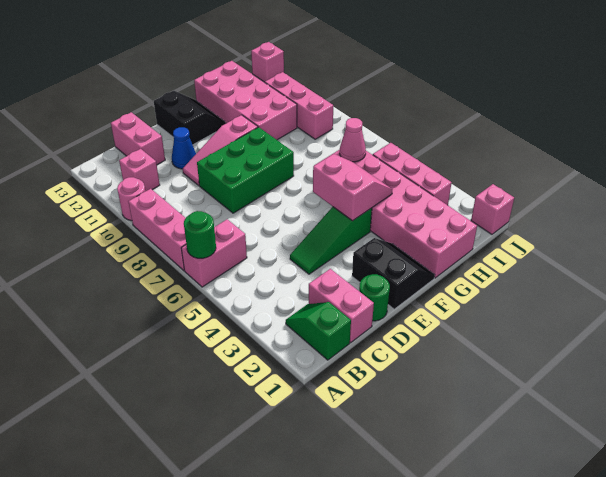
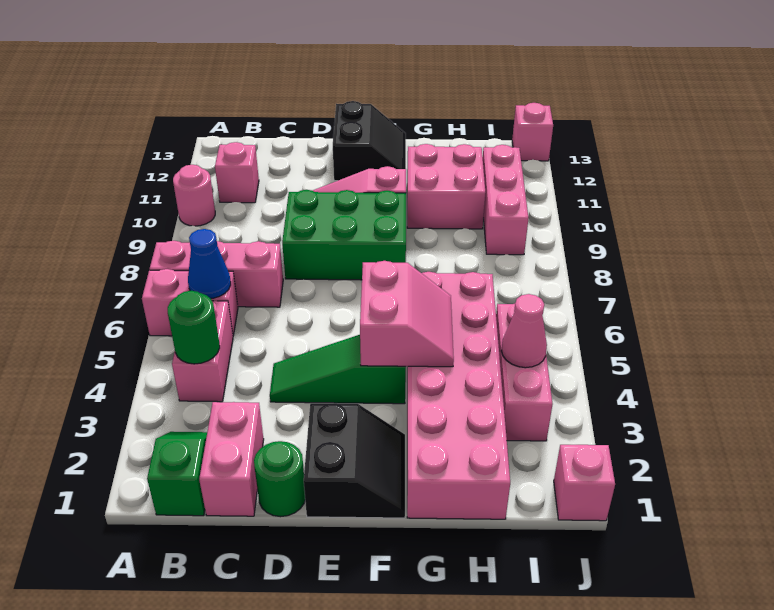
green 1x1 round brick [184,211,216,258] -> green 1x1 round brick moved to [168,291,220,364]
pink 1x3 brick [128,189,186,271] -> pink 1x3 brick turned to [150,241,283,307]
pink 1x2 brick [111,112,165,165] -> pink 1x2 brick moved to [172,301,233,402]
blue 1x1 cone [172,127,196,169] -> blue 1x1 cone moved to [188,229,231,298]
pink 2x4 brick [194,61,297,140] -> pink 2x2 brick [407,144,485,229]
pink 1x1 cone [340,118,366,162] -> pink 1x1 cone moved to [501,294,547,368]

